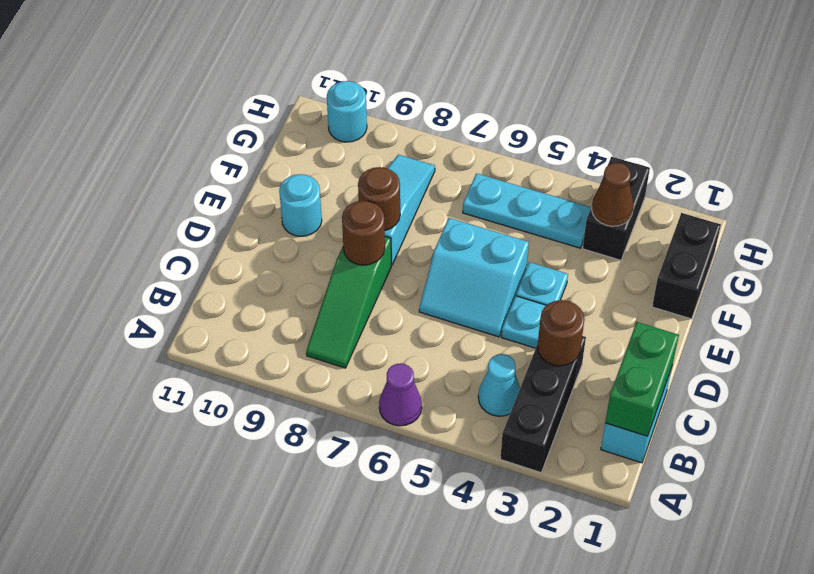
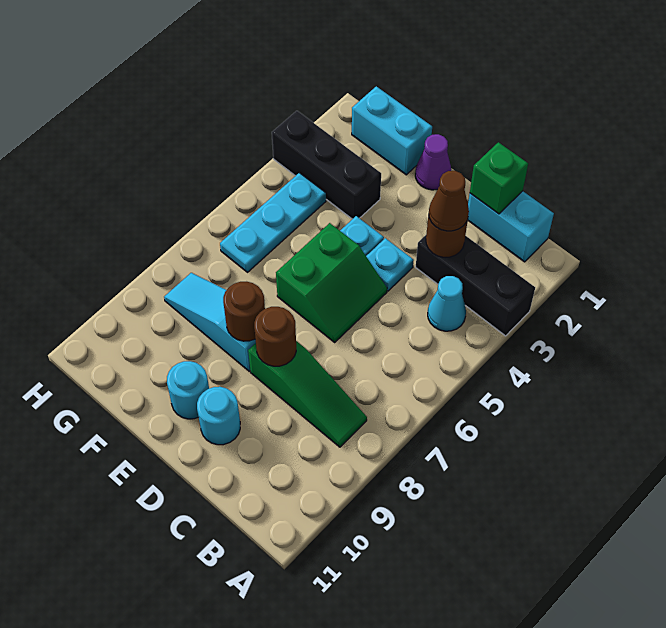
purple 1x1 cone [379,363,422,426] -> purple 1x1 cone moved to [415,134,451,190]
green 1x2 brick [605,322,679,436] -> green 1x1 brick [470,142,528,214]
cyan 2x2 slope [419,218,529,337] -> green 2x2 slope [276,223,387,342]
black 1x2 brick [652,213,721,319] -> cyan 1x2 brick [352,86,432,175]
black 1x2 brick [583,157,650,260] -> black 1x3 brick [272,111,381,219]
brown 1x1 cone [592,163,634,226] -> brown 1x1 cone moved to [429,171,469,231]
cyan 1x1 round brick [327,81,367,142] -> cyan 1x1 round brick moved to [197,387,240,445]

